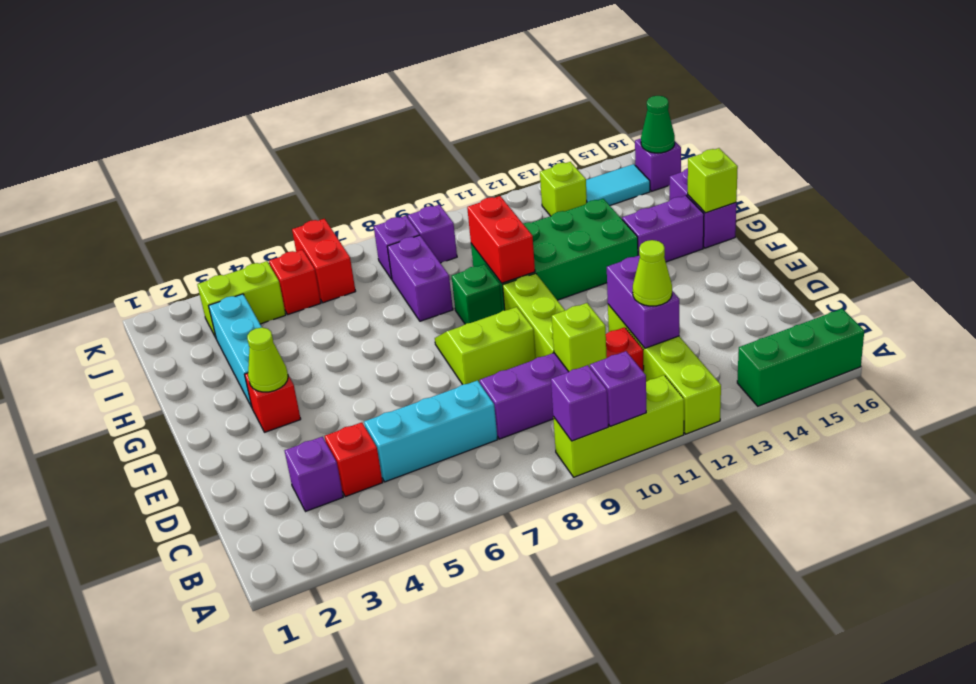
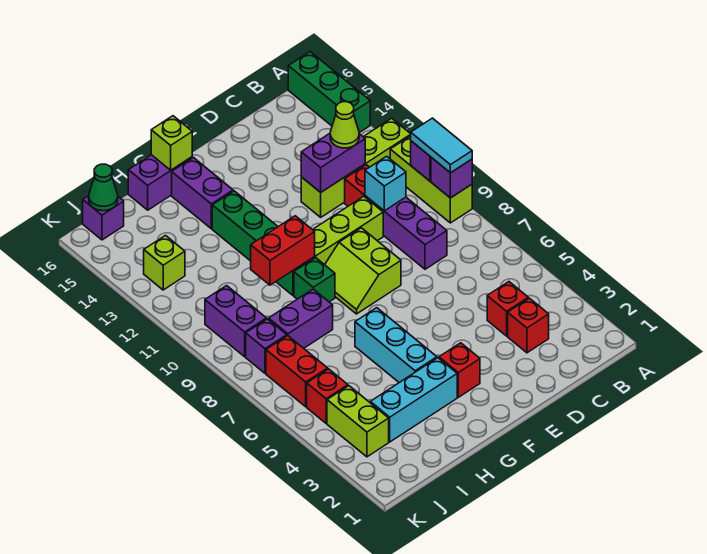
purple 1x1 brick [284,437,343,511] -> red 1x1 brick [508,298,549,353]
cyan 1x3 brick [364,381,498,482] -> cyan 1x3 brick moved to [355,308,437,383]
lime 1x1 brick [552,303,607,372] -> cyan 1x1 brick [365,156,406,211]
lime 1x1 cone [247,328,288,392] -> none
green 2x4 brick [471,199,638,311] -> green 1x4 brick [212,191,315,295]
red 1x2 brick [292,219,356,303] -> red 1x2 brick turned to [266,336,328,407]
purple 1x1 brick [408,205,457,263] -> purple 1x2 brick [205,286,266,357]
cyan 1x2 tile [586,164,650,206] -> cyan 1x2 tile moved to [411,118,472,173]

